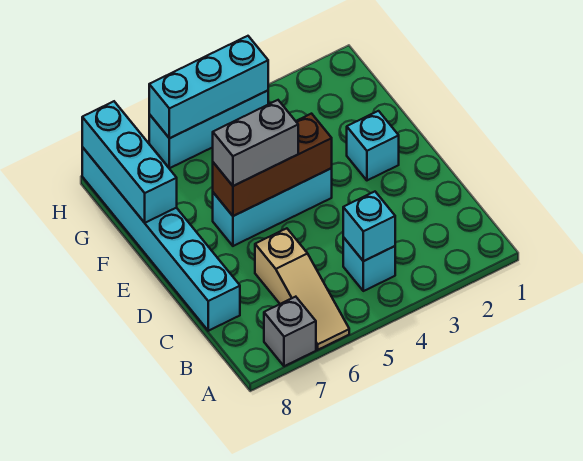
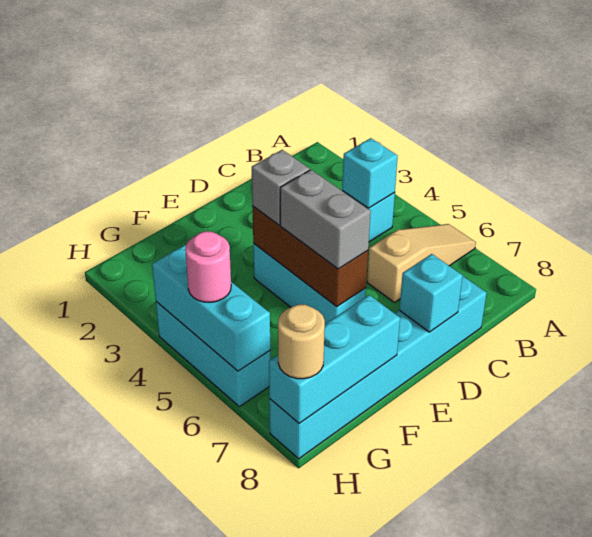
grey 1x1 brick [264,297,316,366] -> grey 1x1 brick moved to [252,150,310,225]
cyan 1x1 brick [347,111,399,180] -> cyan 1x1 brick moved to [399,254,463,332]
none -> pink 1x1 round brick [185,231,231,302]
none -> tan 1x1 round brick [278,305,325,379]

